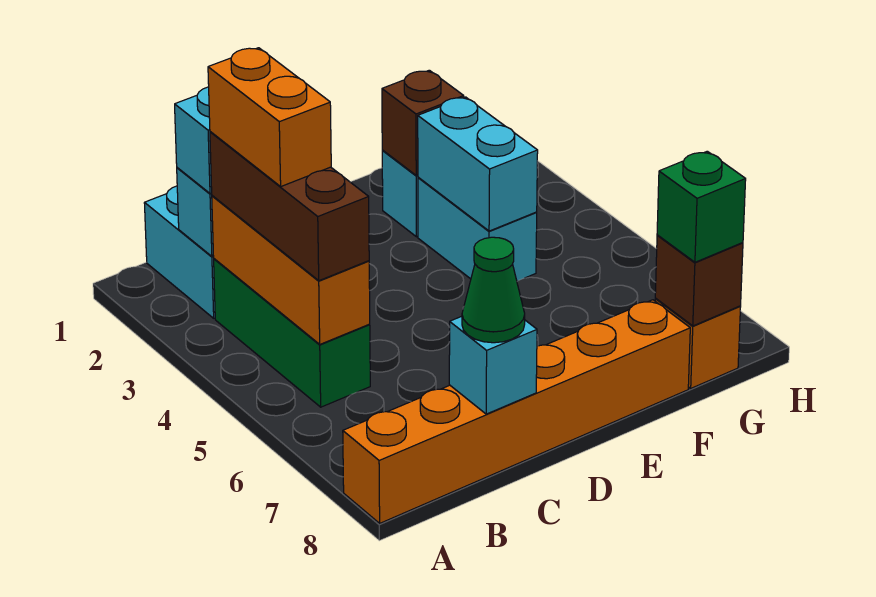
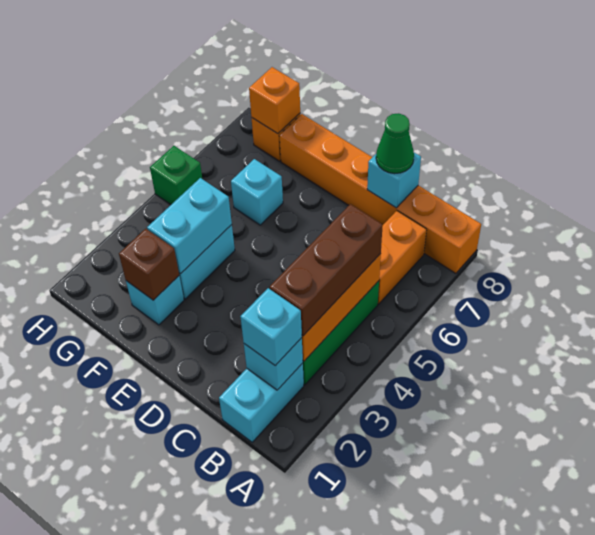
orange 1x2 brick [208,48,331,186] -> orange 1x2 brick moved to [378,211,427,304]
none -> cyan 1x1 brick [231,159,283,225]
brown 1x1 brick [655,235,743,326] -> orange 1x1 brick [249,67,300,134]
green 1x1 brick [657,151,746,262] -> green 1x1 brick moved to [150,146,202,205]

